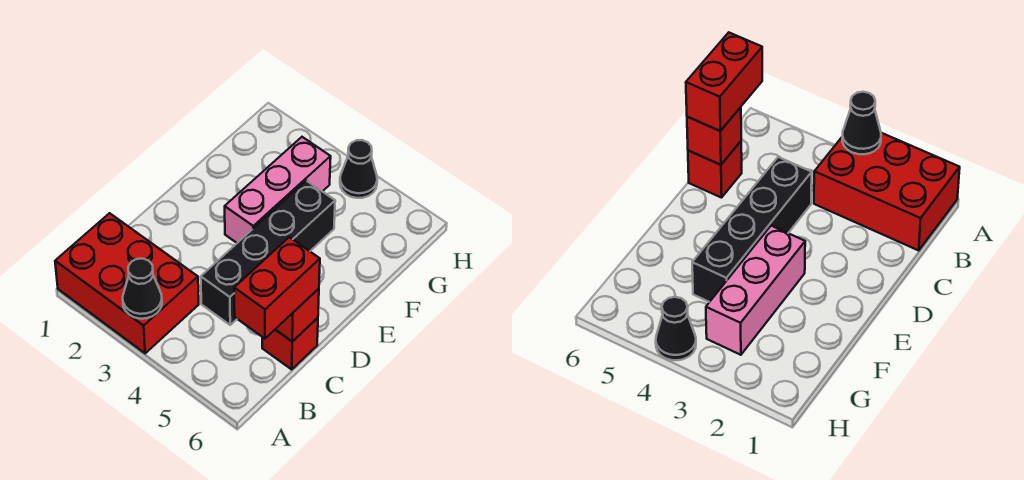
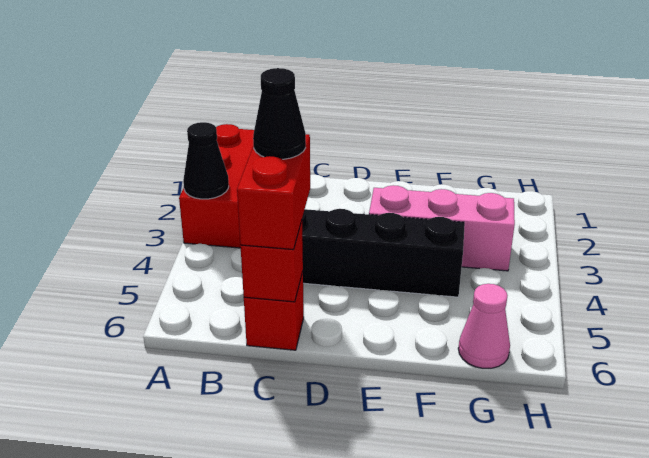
red 1x2 brick [234,237,320,339] -> red 1x2 brick turned to [237,134,310,250]
none -> pink 1x1 cone [458,284,510,368]
black 1x1 cone [340,140,377,198] -> black 1x1 cone moved to [253,68,306,159]

